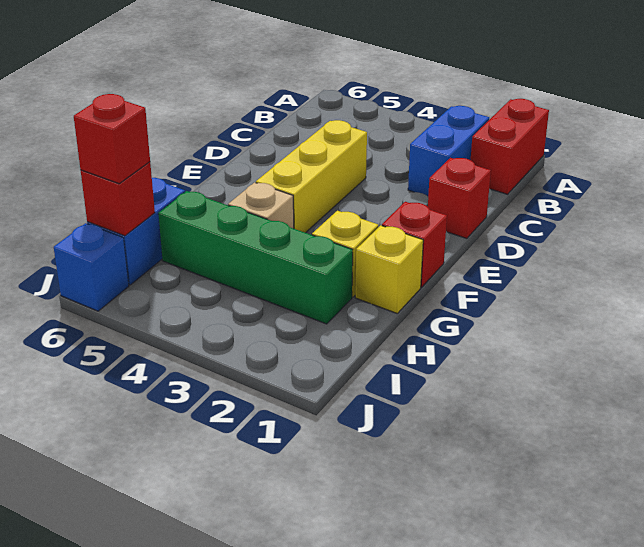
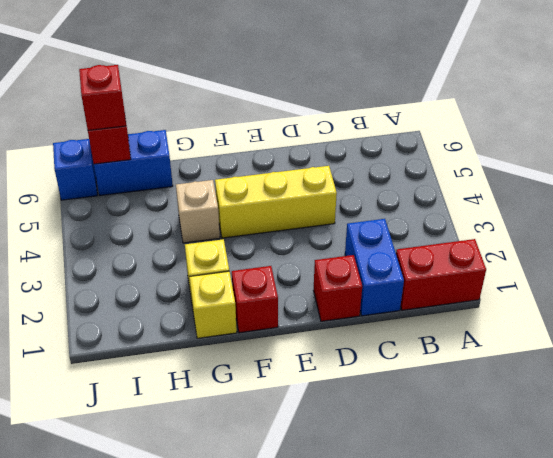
blue 1x2 brick [408,106,489,196] -> blue 1x2 brick turned to [345,219,404,316]
green 1x4 brick [158,191,353,324] -> none

